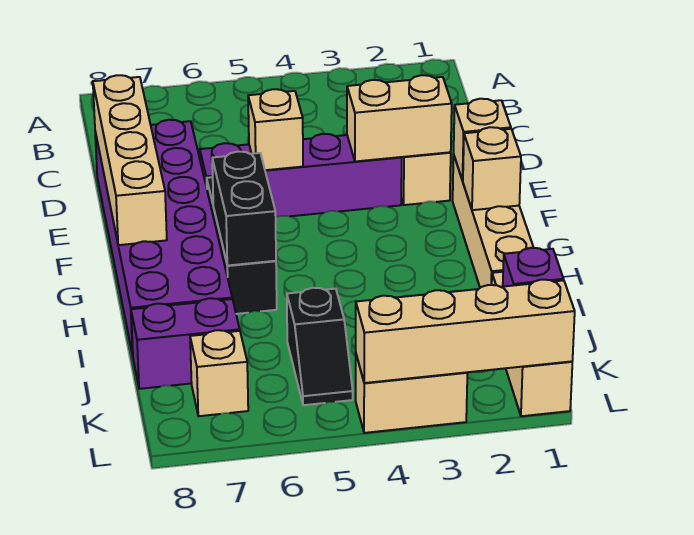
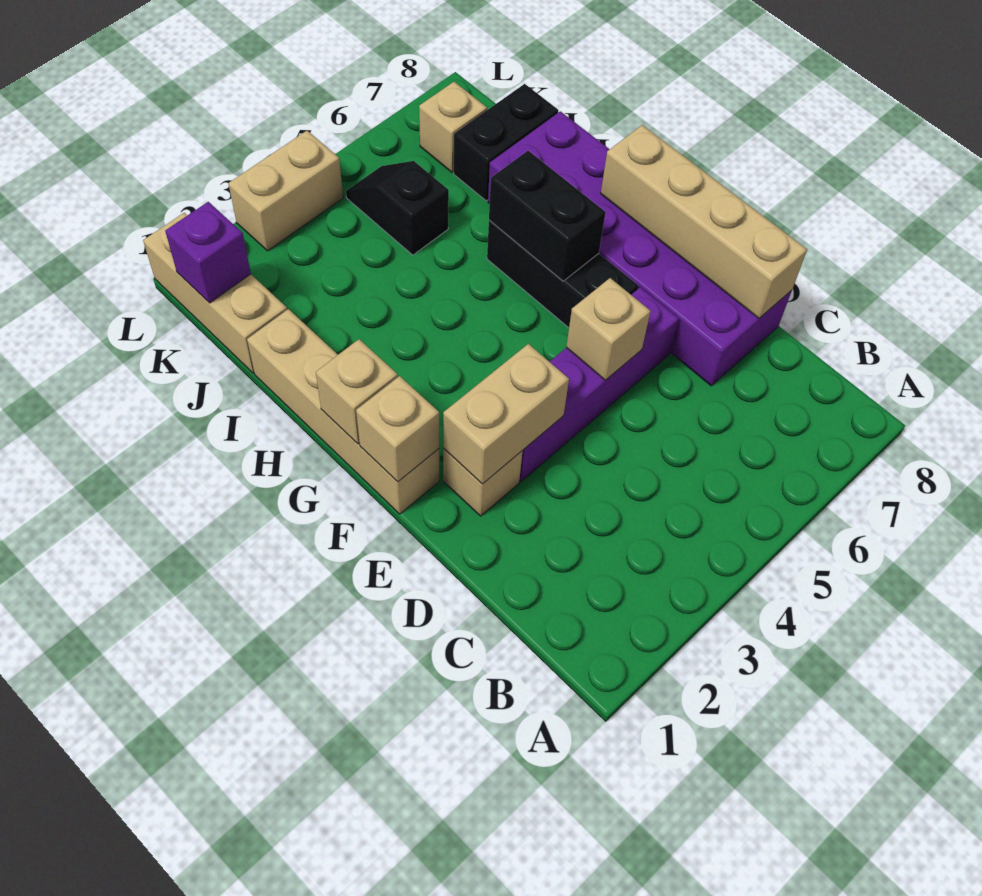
purple 1x2 brick [131,298,240,389] -> black 1x2 brick [454,84,559,201]
tan 1x4 brick [356,280,575,383] -> none

